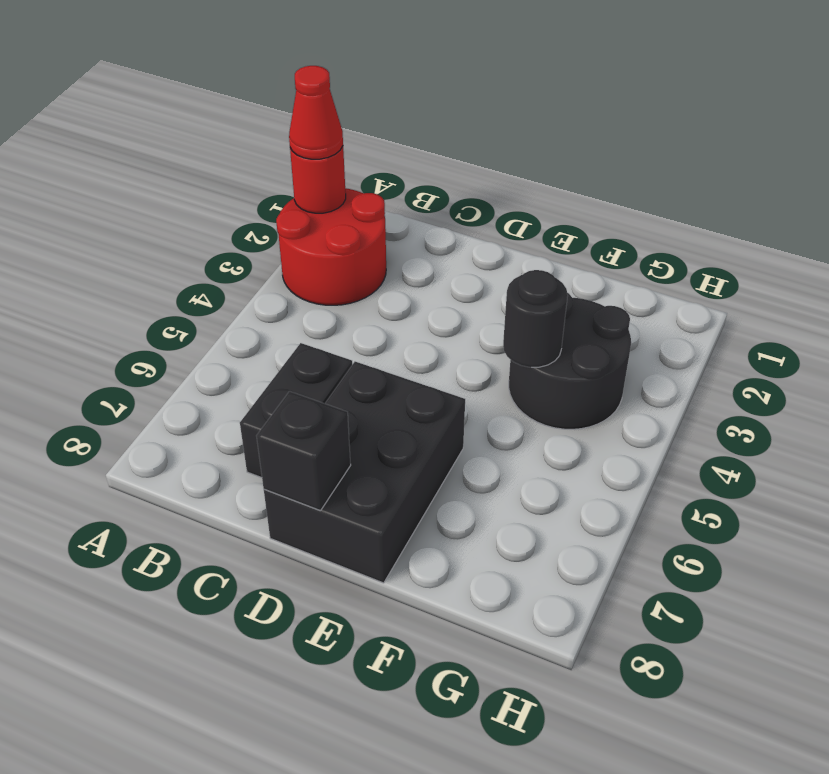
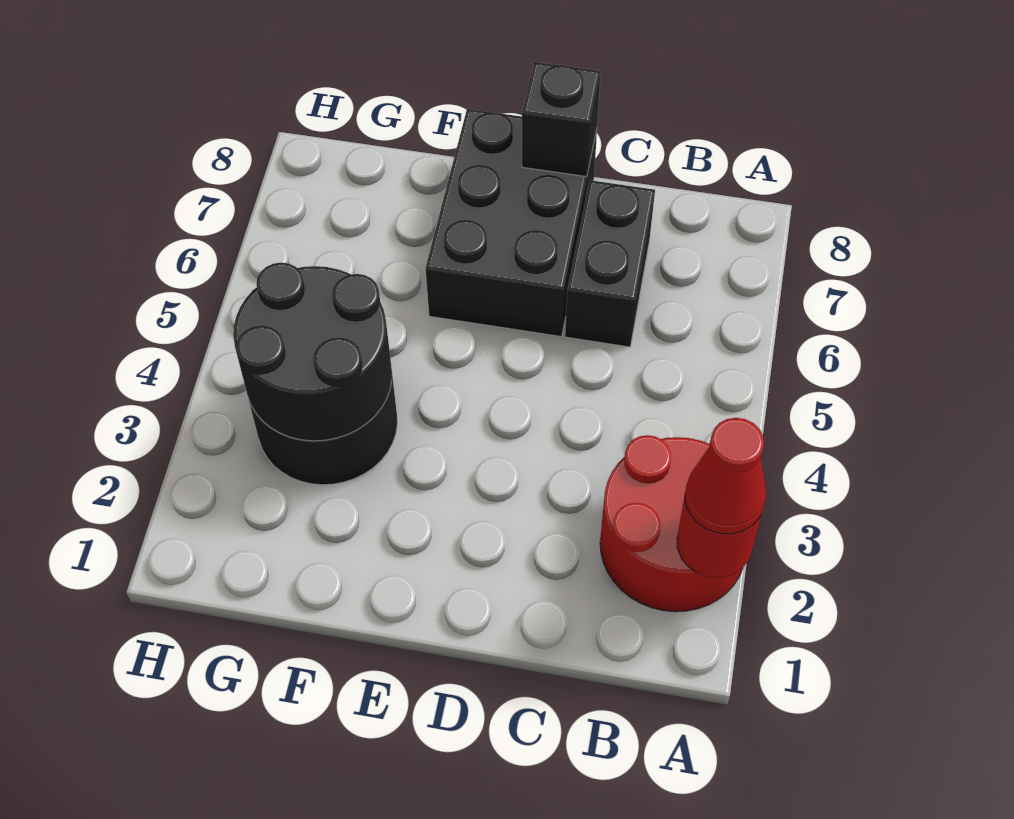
black 1x1 round brick [503,270,568,367] -> black 2x2 round brick [233,262,392,441]

